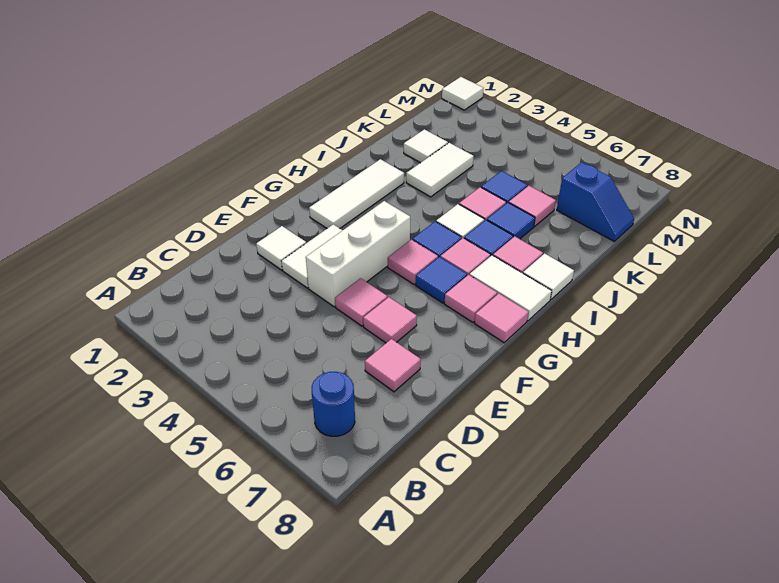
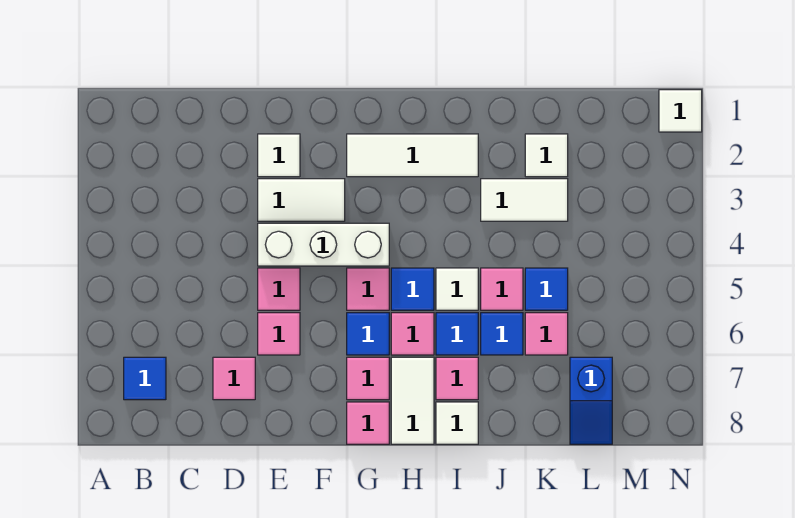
blue 1x1 round brick [312,372,355,436] -> blue 1x1 tile [124,357,166,400]

